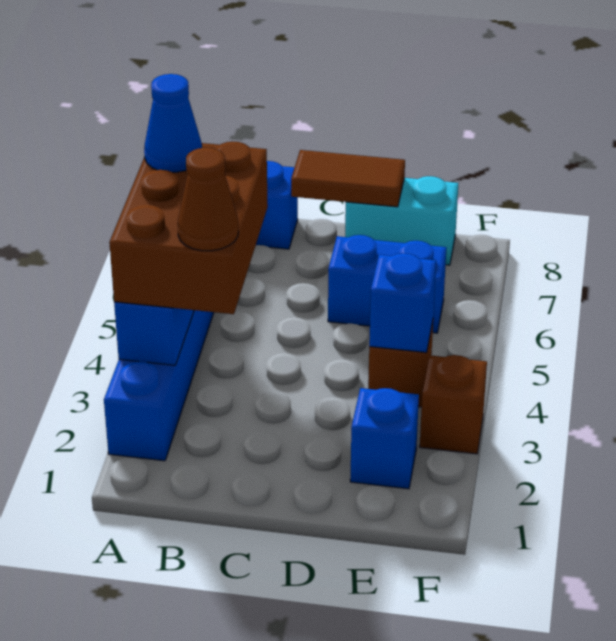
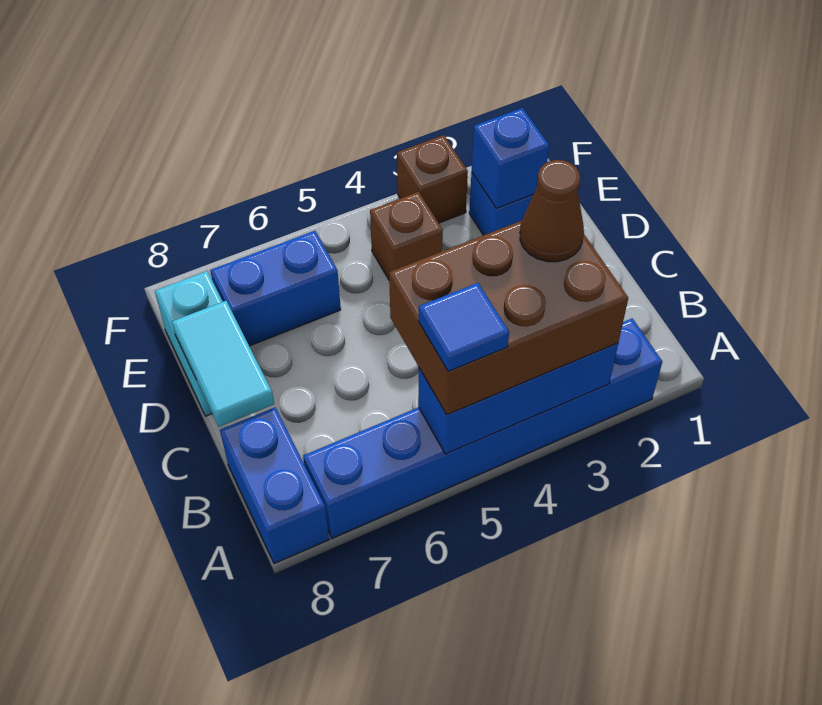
blue 1x1 cone [144,74,202,172] -> blue 1x1 tile [419,283,509,371]
brown 1x2 tile [291,150,405,207] -> cyan 1x2 tile [172,301,274,427]
blue 1x2 brick [328,235,446,333] -> blue 1x2 brick turned to [210,231,341,346]
blue 1x1 brick [369,253,436,353] -> blue 1x1 brick moved to [472,108,549,208]

